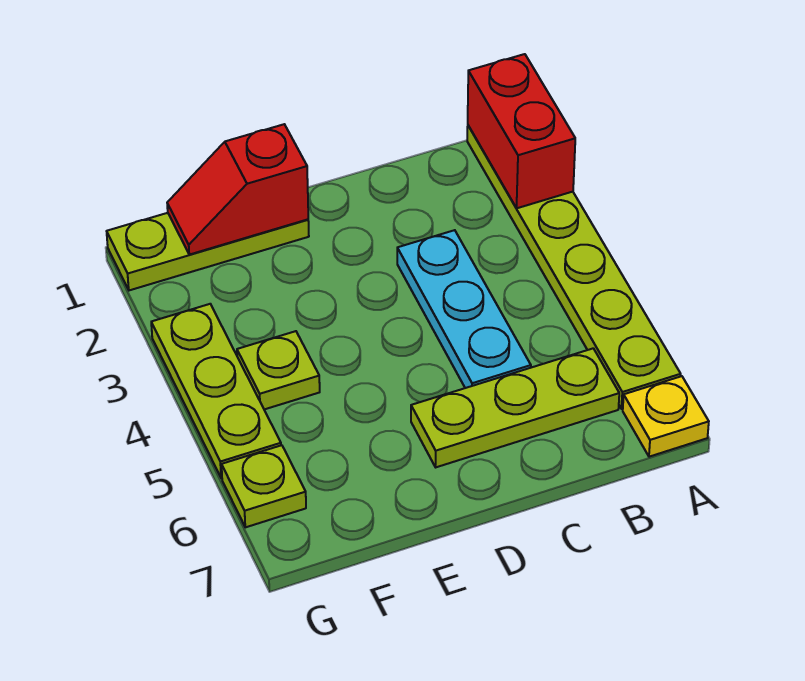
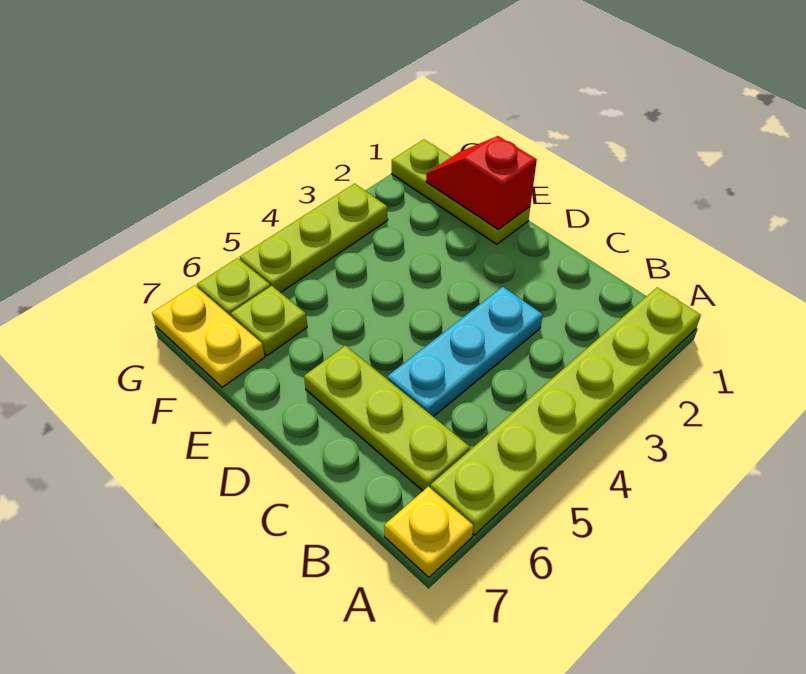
red 1x2 brick [468,54,575,208] -> none
lime 1x1 plate [237,331,320,409] -> lime 1x1 plate moved to [231,286,307,356]
none -> yellow 1x2 plate [152,285,265,387]

